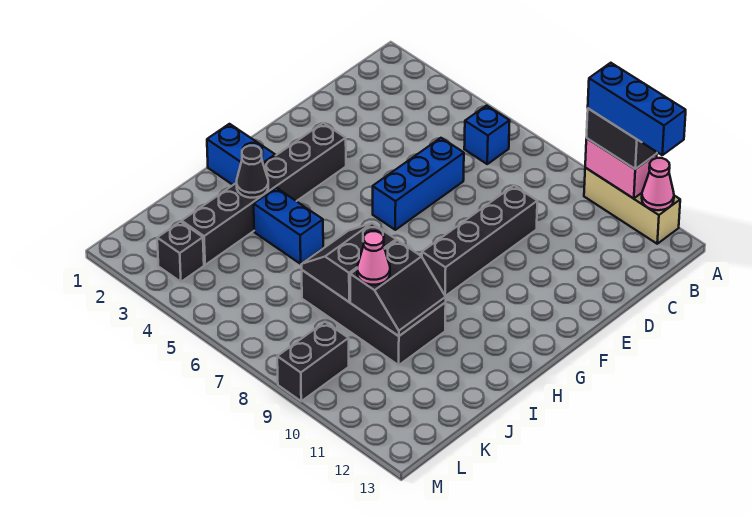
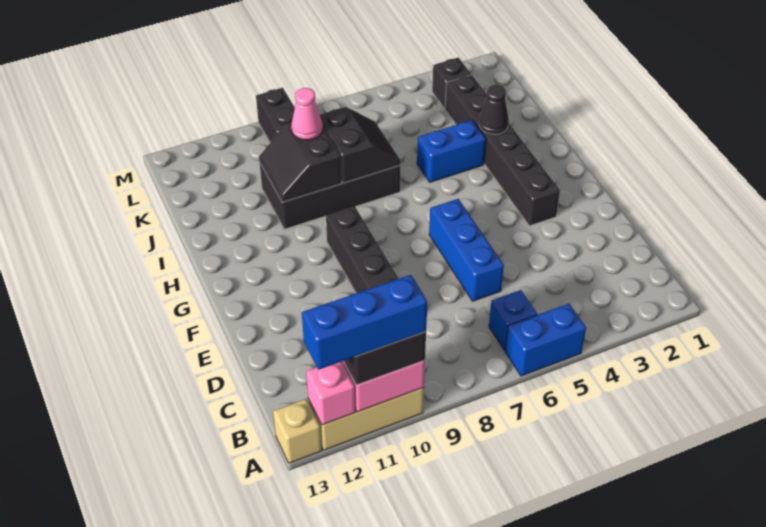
pink 1x1 cone [642,158,674,210] -> pink 1x1 brick [306,362,355,425]
none -> tan 1x1 brick [273,399,322,463]
blue 1x2 brick [207,124,275,185] -> blue 1x2 brick moved to [505,304,586,376]

